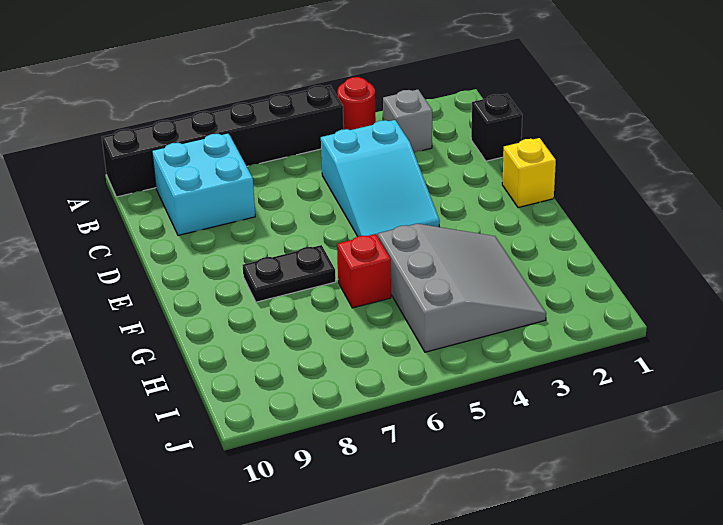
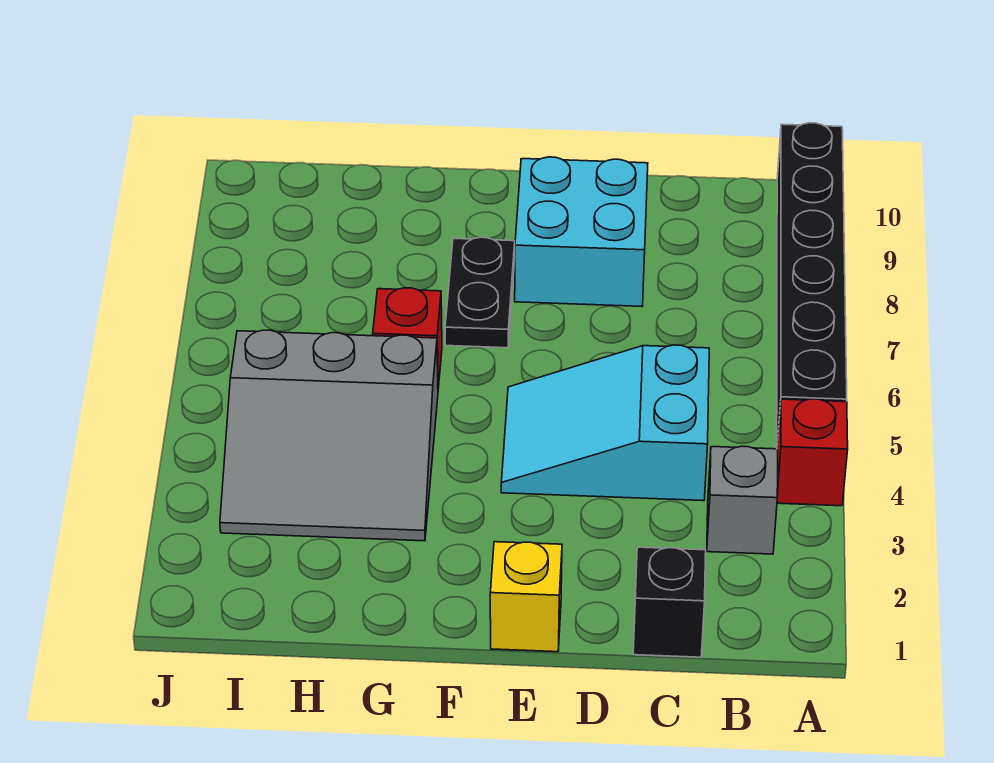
red 1x1 round brick [337,77,376,130] -> red 1x1 brick [777,399,848,506]
cyan 2x2 brick [152,133,255,235] -> cyan 2x2 brick moved to [515,157,648,306]

